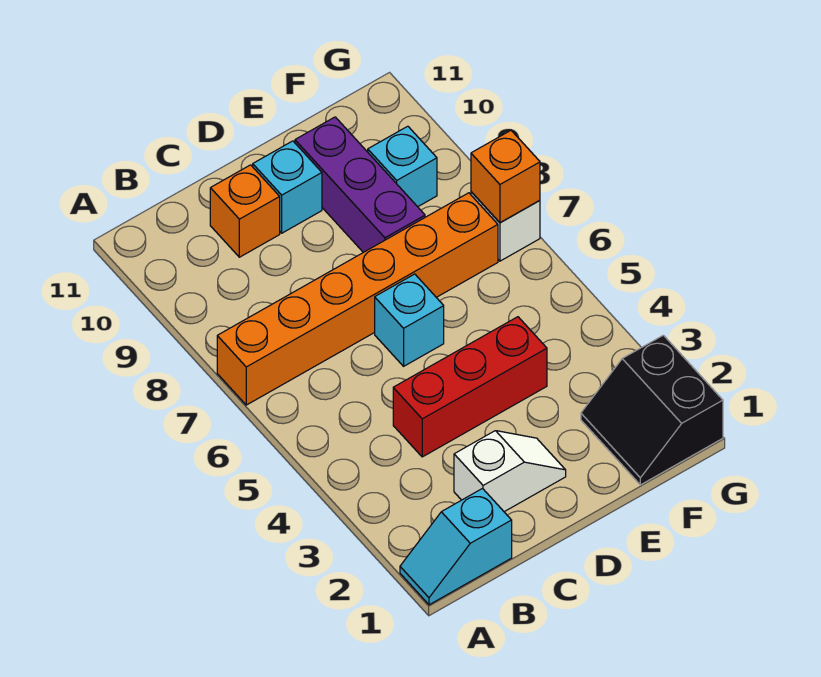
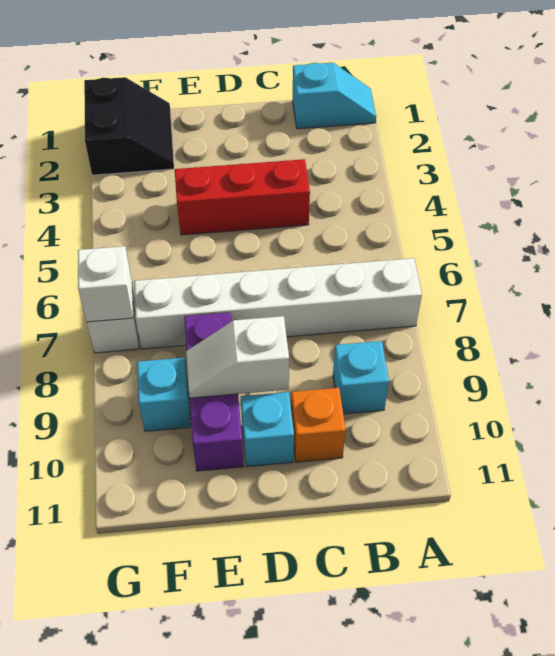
orange 1x6 brick [217,193,498,405] -> white 1x6 brick [134,258,422,349]
white 1x2 slope [454,431,566,512] -> white 1x2 slope moved to [186,316,289,398]
cyan 1x1 brick [375,274,444,366] -> cyan 1x1 brick moved to [333,341,389,414]
orange 1x1 brick [471,131,540,223] -> white 1x1 brick [78,246,133,322]

